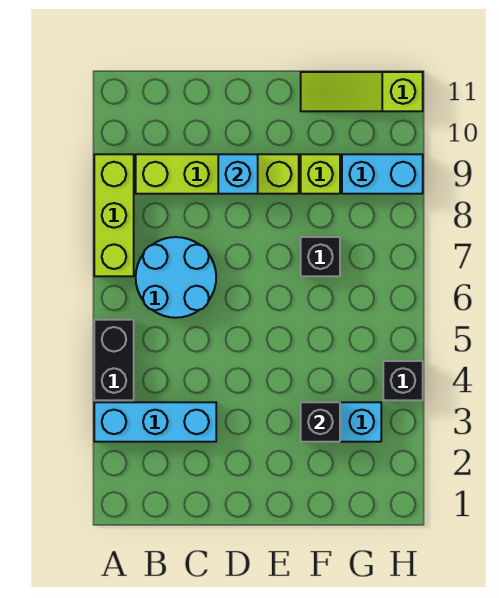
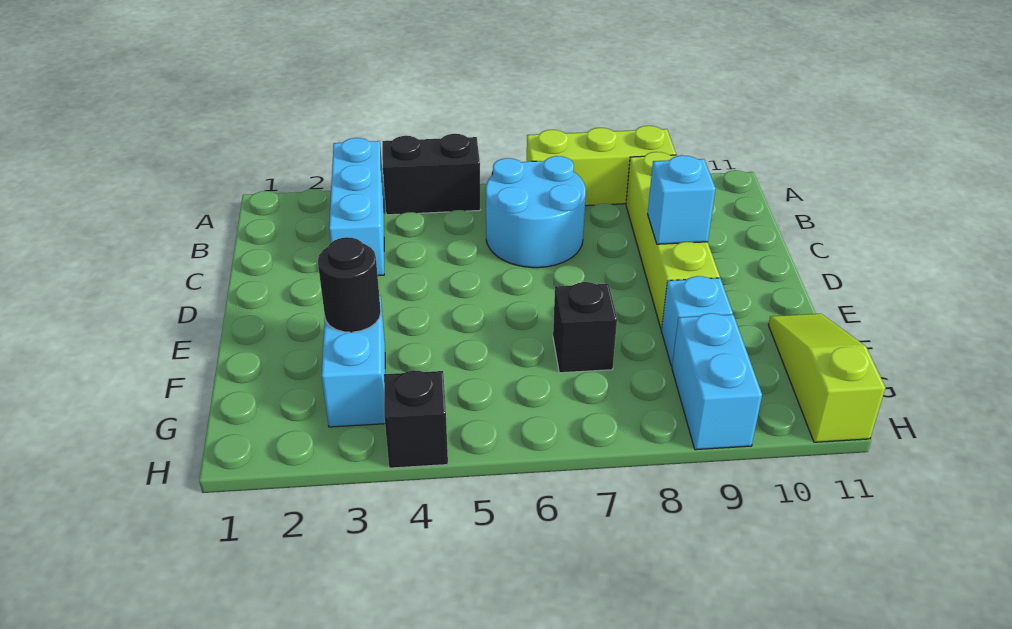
black 1x1 brick [301,402,340,442] -> black 1x1 round brick [318,237,381,332]
lime 1x1 brick [301,154,340,194] -> cyan 1x1 brick [661,276,733,366]

